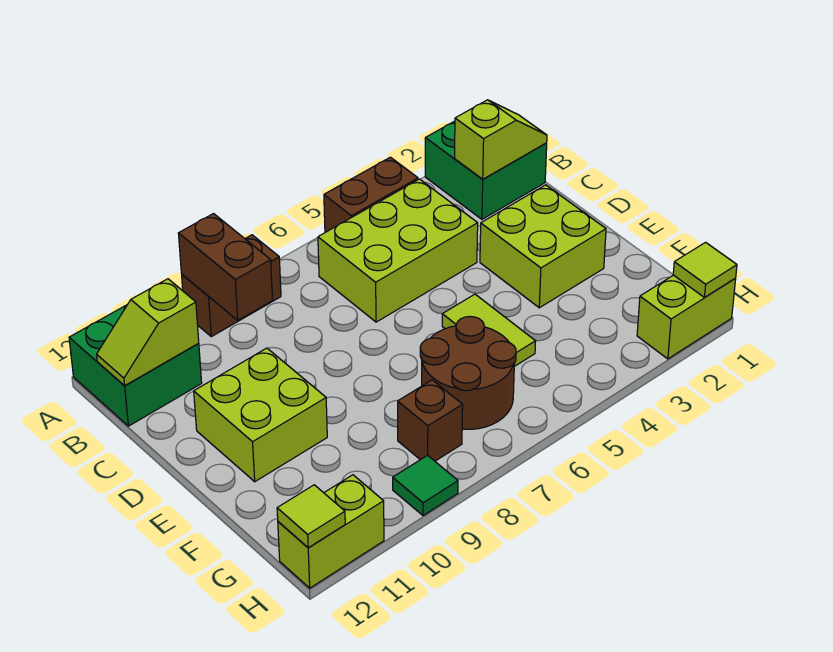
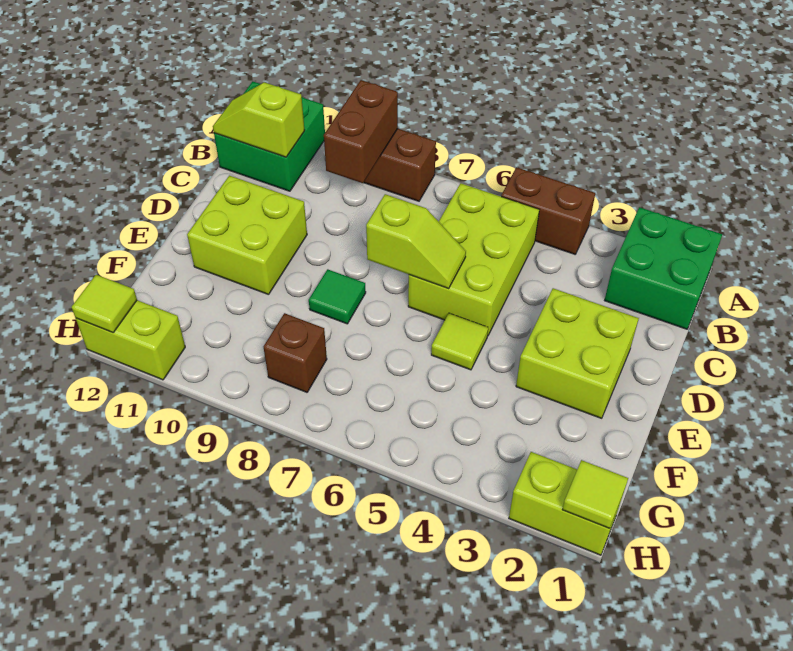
lime 1x2 slope [455,100,547,179] -> lime 1x2 slope moved to [366,194,466,289]
lime 2x3 brick [318,179,478,322] -> lime 2x3 brick turned to [408,183,539,335]
lime 1x2 tile [442,294,536,366] -> lime 1x1 tile [431,313,488,370]
brown 2x2 round brick [420,316,516,429] -> none
green 1x1 tile [393,455,458,516] -> green 1x1 tile moved to [309,269,366,324]

